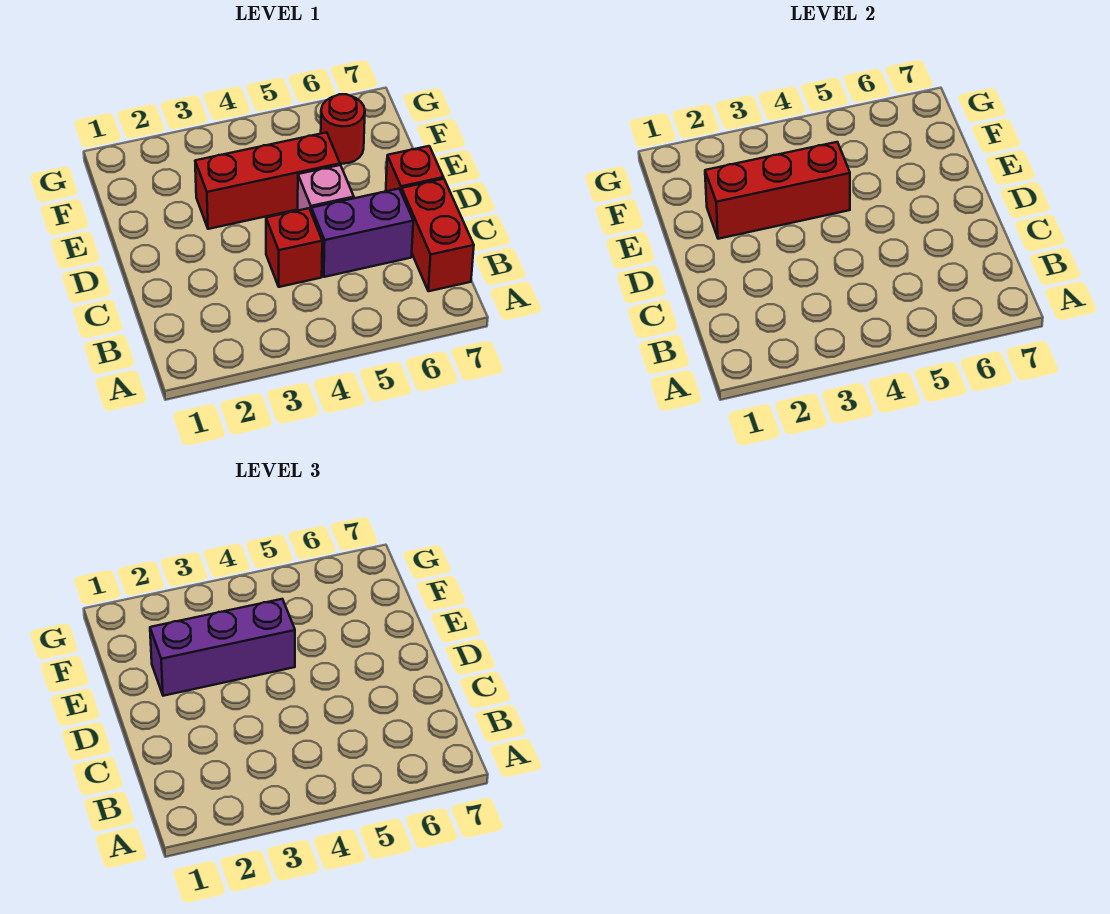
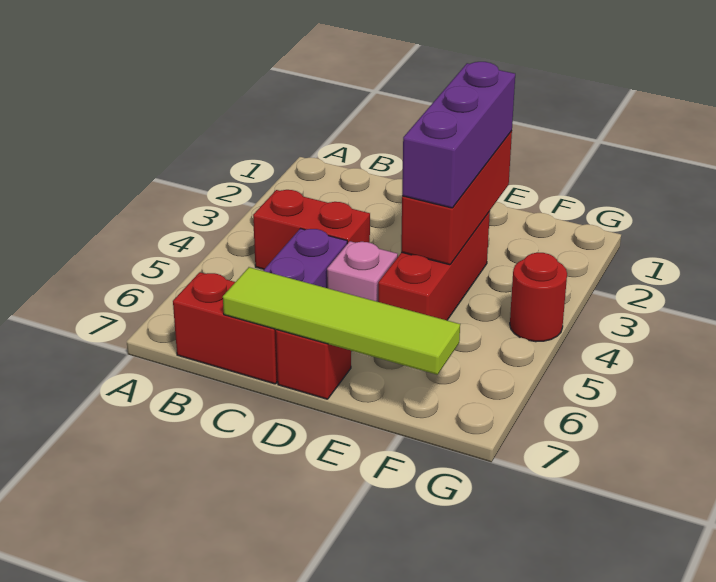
red 1x1 brick [266,208,322,287] -> red 1x2 brick [253,190,370,269]
none -> lime 1x4 tile [223,267,460,375]
red 1x1 round brick [321,94,365,164] -> red 1x1 round brick moved to [510,253,567,342]

